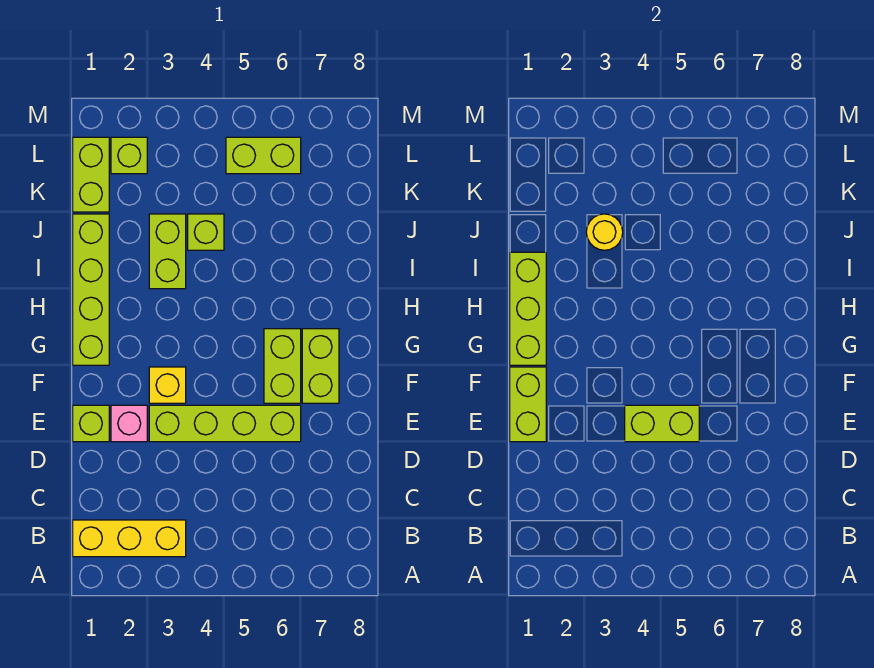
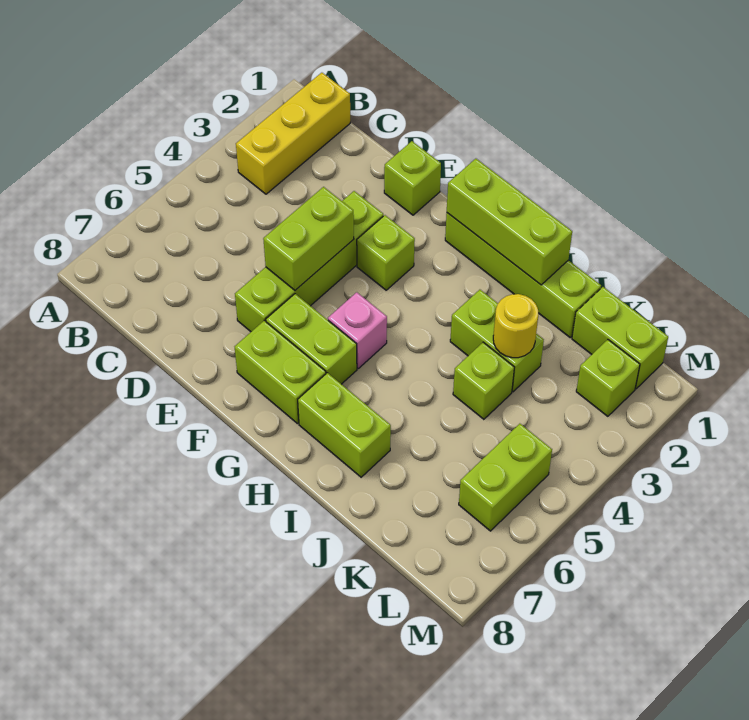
lime 1x2 brick [510,367,546,442] -> lime 1x2 brick moved to [298,373,391,477]
pink 1x1 brick [111,405,147,442] -> pink 1x1 brick moved to [328,292,387,368]
yellow 1x1 brick [149,367,186,403] -> lime 1x1 brick [357,215,415,290]

